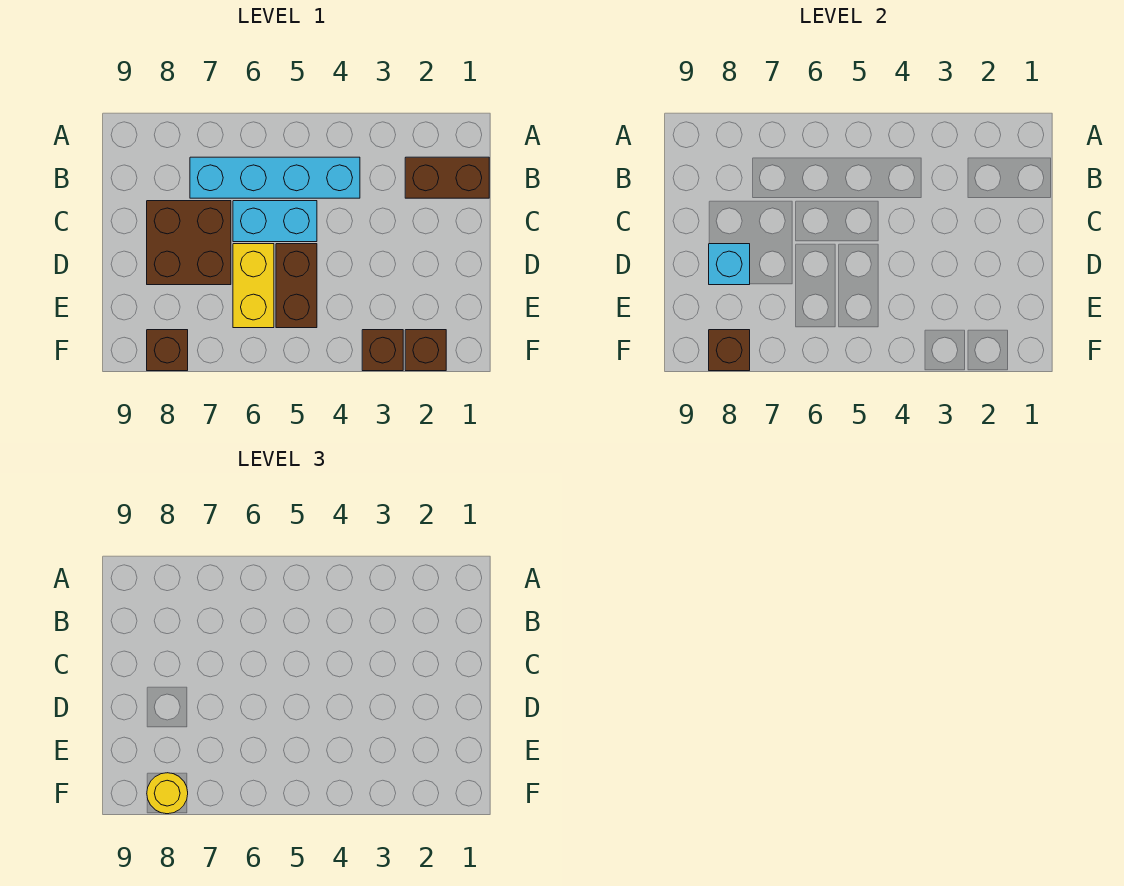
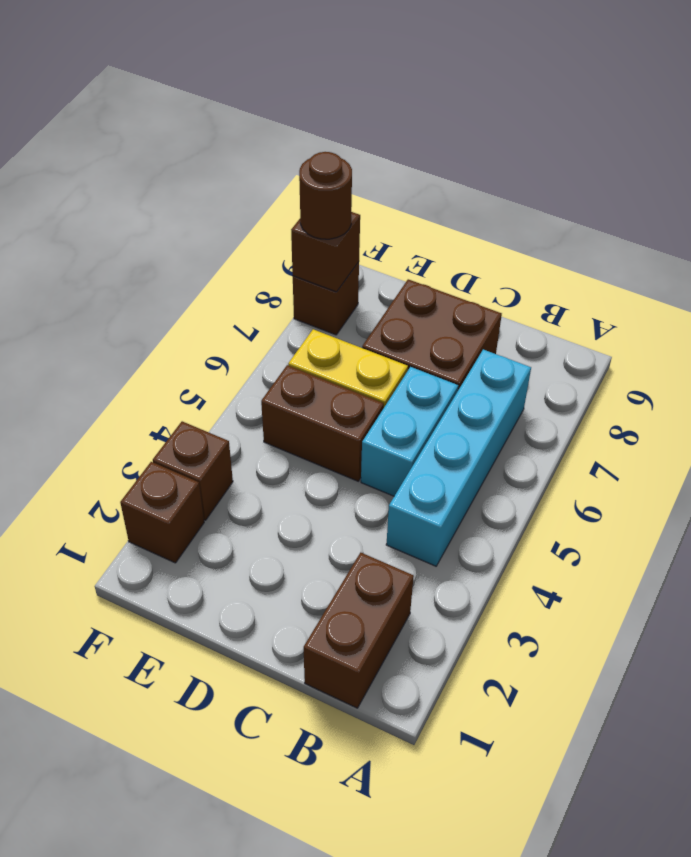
cyan 1x1 brick [709,244,750,285] -> none
yellow 1x1 round brick [147,773,188,814] -> brown 1x1 round brick [299,152,352,239]

